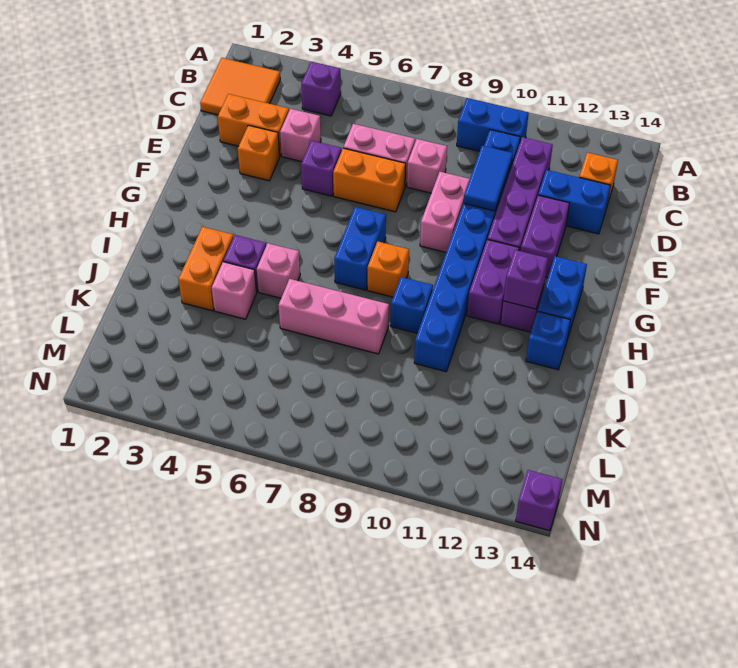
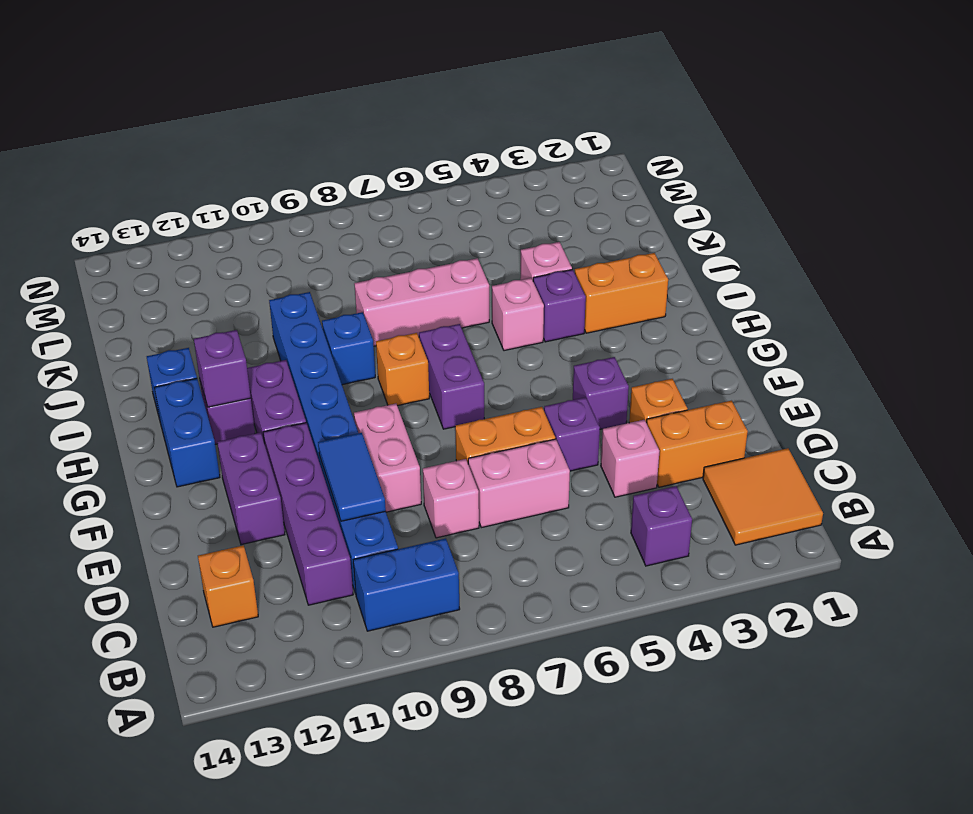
blue 1x2 brick [538,170,611,234] -> none
blue 1x2 brick [334,207,386,290] -> purple 1x2 brick [419,324,484,429]
orange 1x2 brick [178,227,234,311] -> orange 1x2 brick turned to [575,253,668,333]
purple 1x1 brick [516,470,563,531] -> purple 1x1 brick moved to [573,357,629,429]

